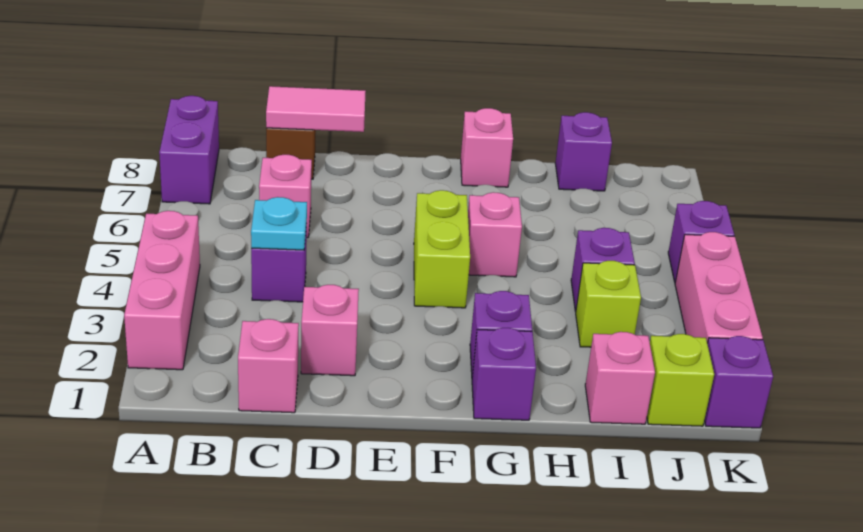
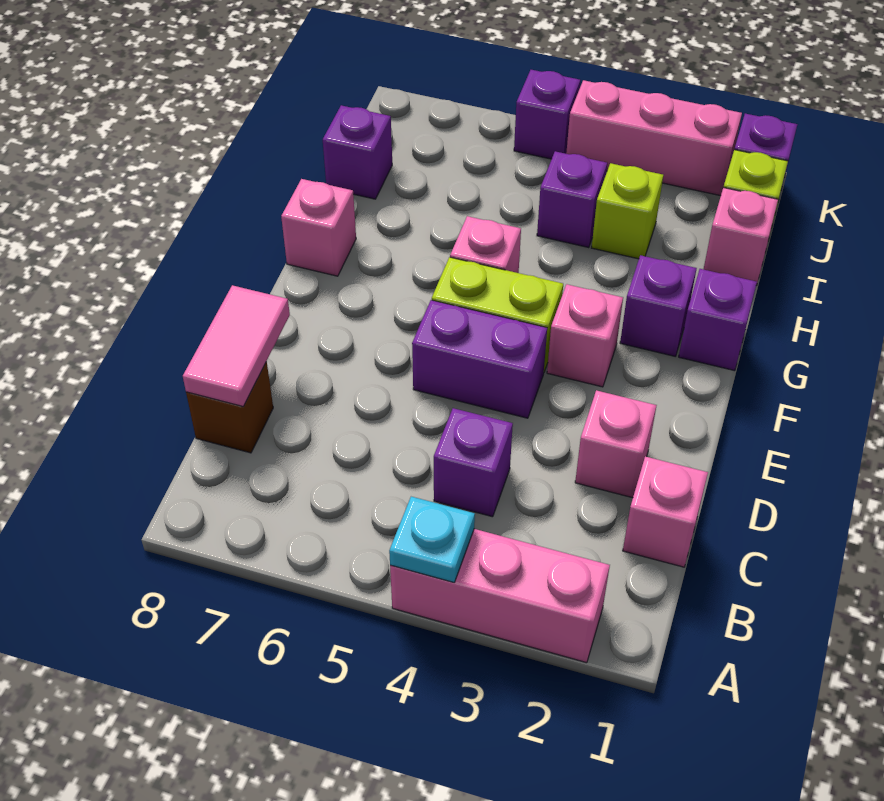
purple 1x2 brick [159,96,219,204] -> purple 1x2 brick moved to [412,300,547,418]
cyan 1x1 plate [251,197,307,250] -> cyan 1x1 plate moved to [389,497,475,582]
pink 1x1 brick [259,155,312,238] -> pink 1x1 brick moved to [547,284,623,387]

